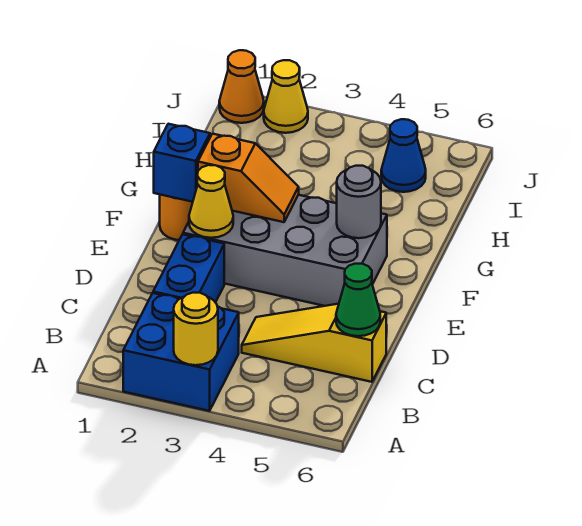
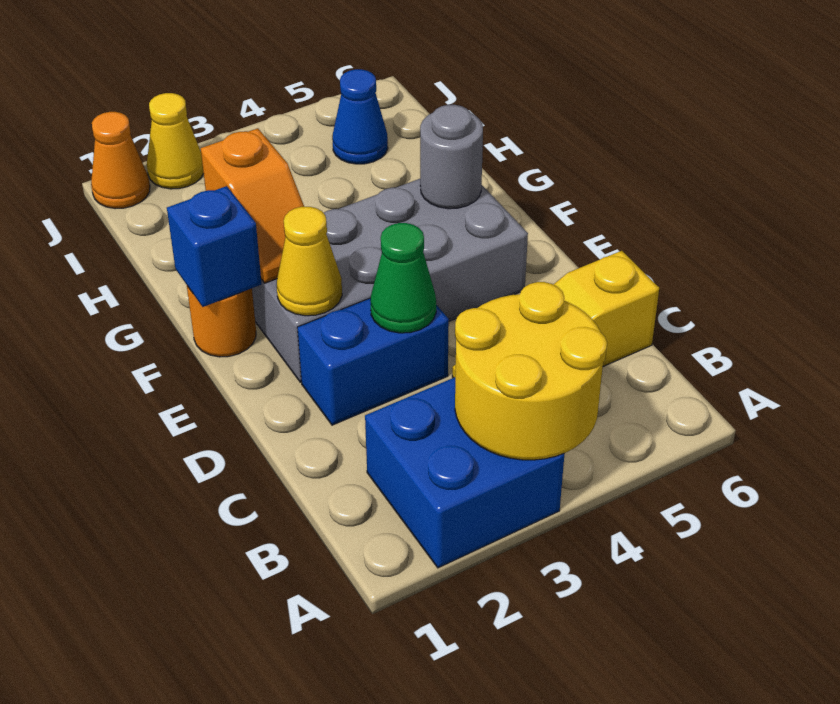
yellow 1x1 round brick [174,293,218,365] -> yellow 2x2 round brick [455,282,607,460]
blue 1x2 brick [153,234,224,303] -> blue 1x2 brick turned to [297,298,449,425]
green 1x1 cone [336,264,380,336] -> green 1x1 cone moved to [370,223,436,333]
orange 1x2 slope [198,134,299,222] -> orange 1x2 slope turned to [201,128,304,283]

